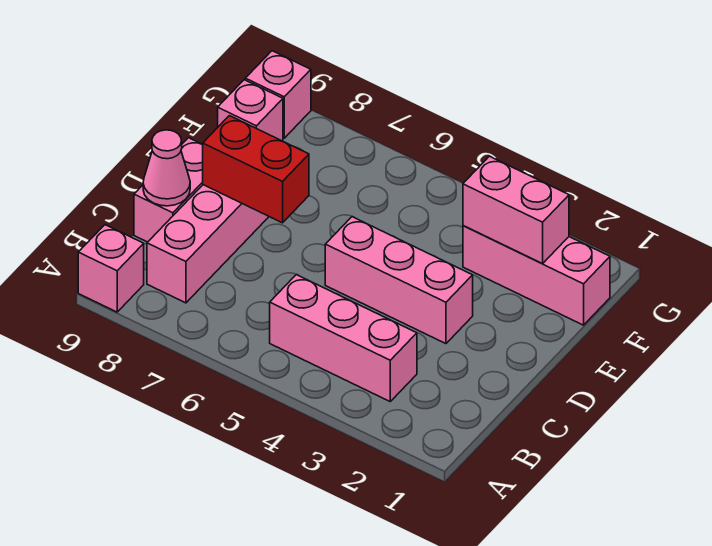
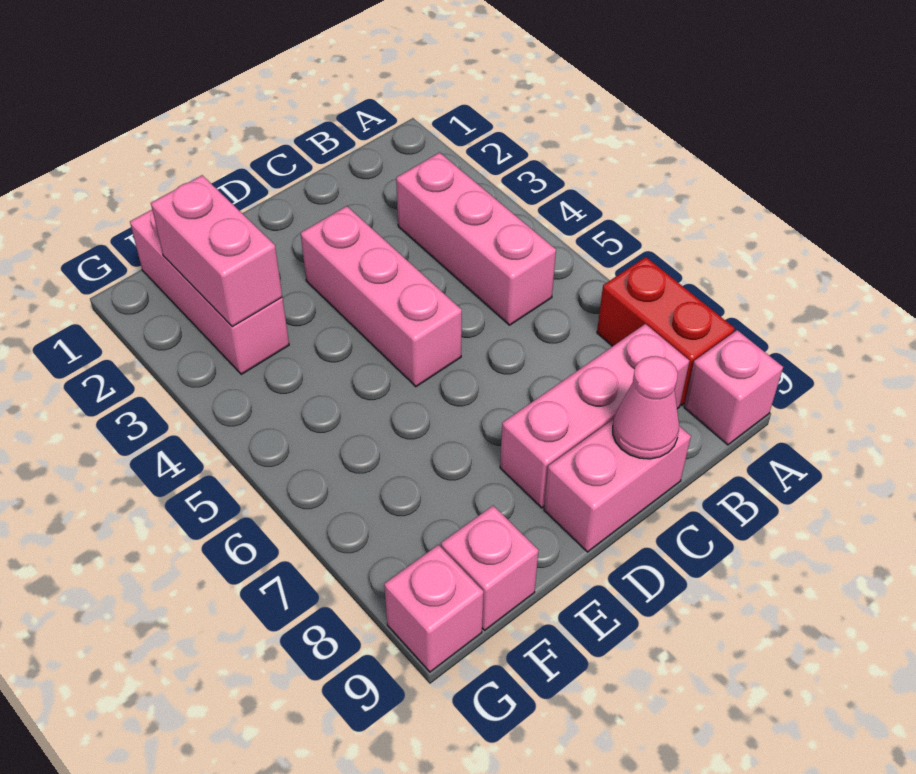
red 1x2 brick [202,116,309,223] -> red 1x2 brick moved to [597,257,735,405]

